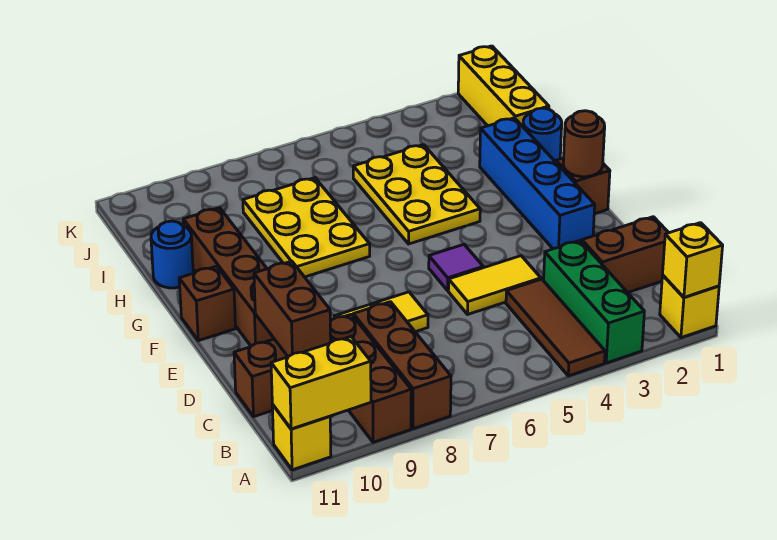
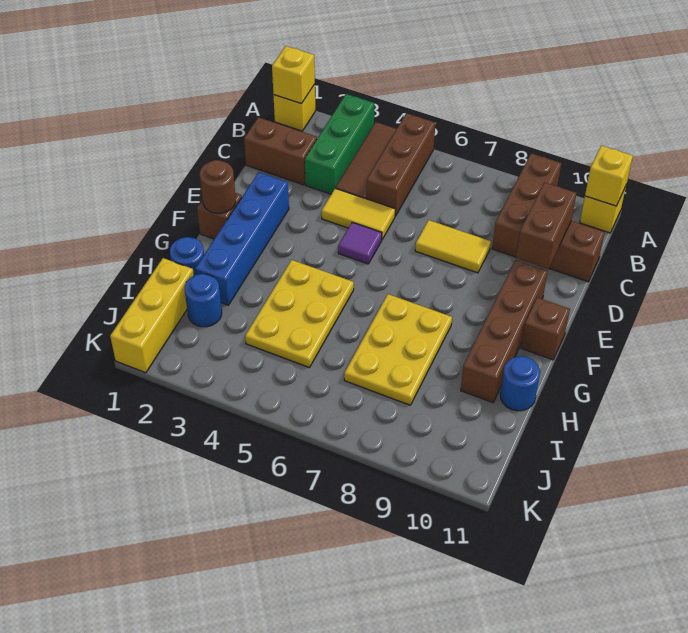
brown 1x3 brick [353,302,451,429] -> brown 1x3 brick moved to [366,113,435,216]
yellow 1x2 brick [271,337,371,429] -> yellow 1x1 brick [585,146,633,206]
none -> blue 1x1 round brick [185,274,222,327]

